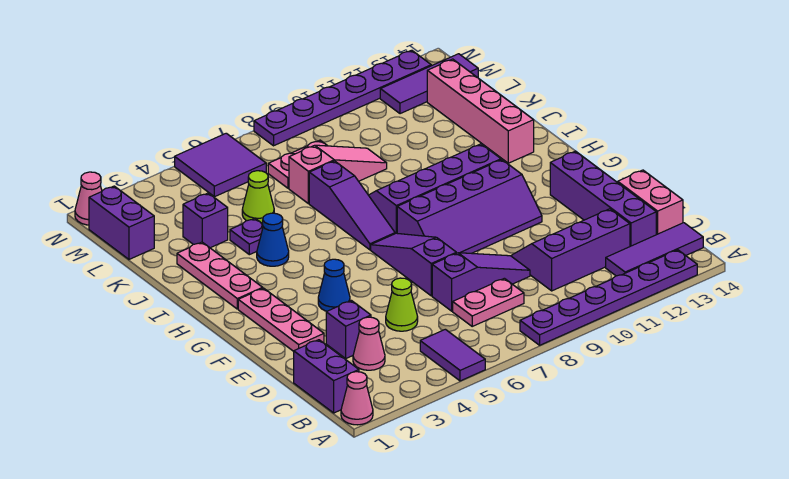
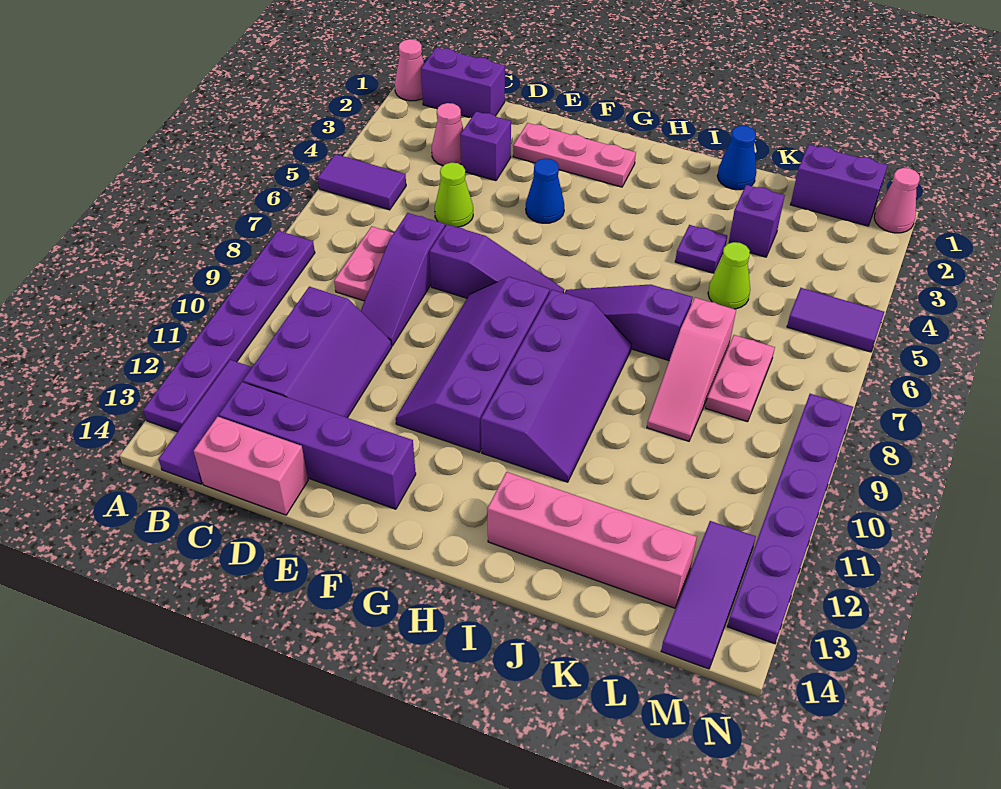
pink 1x3 plate [177,242,263,309] -> none
blue 1x1 cone [257,213,289,266] -> blue 1x1 cone moved to [717,126,757,190]
purple 2x2 tile [175,133,266,197] -> purple 1x2 tile [787,288,884,352]

